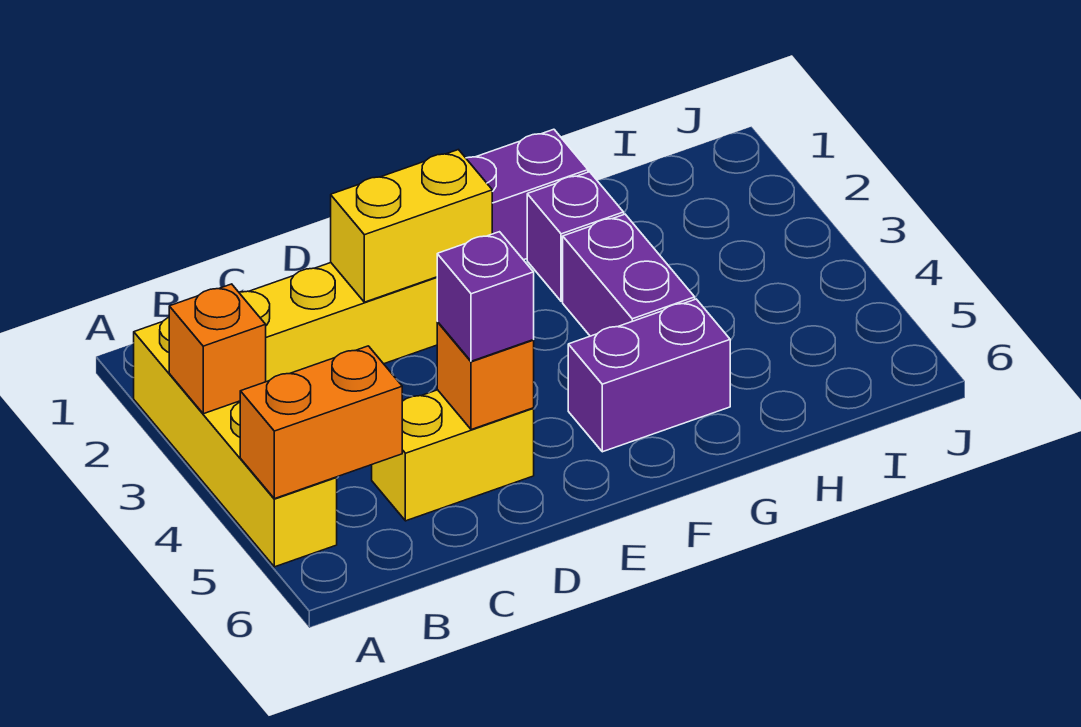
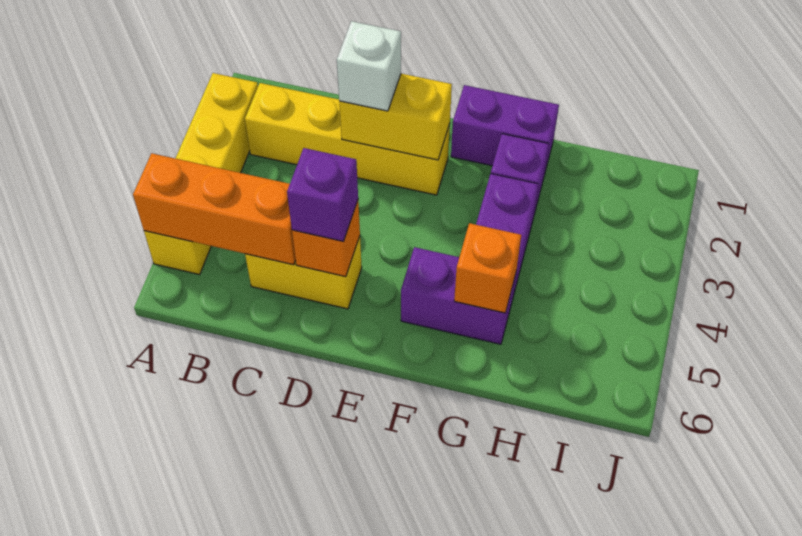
orange 1x1 brick [169,284,266,414] -> orange 1x1 brick moved to [454,223,521,313]
orange 1x2 brick [240,346,402,499] -> orange 1x3 brick [133,153,296,265]
none -> white 1x1 brick [337,21,401,111]

